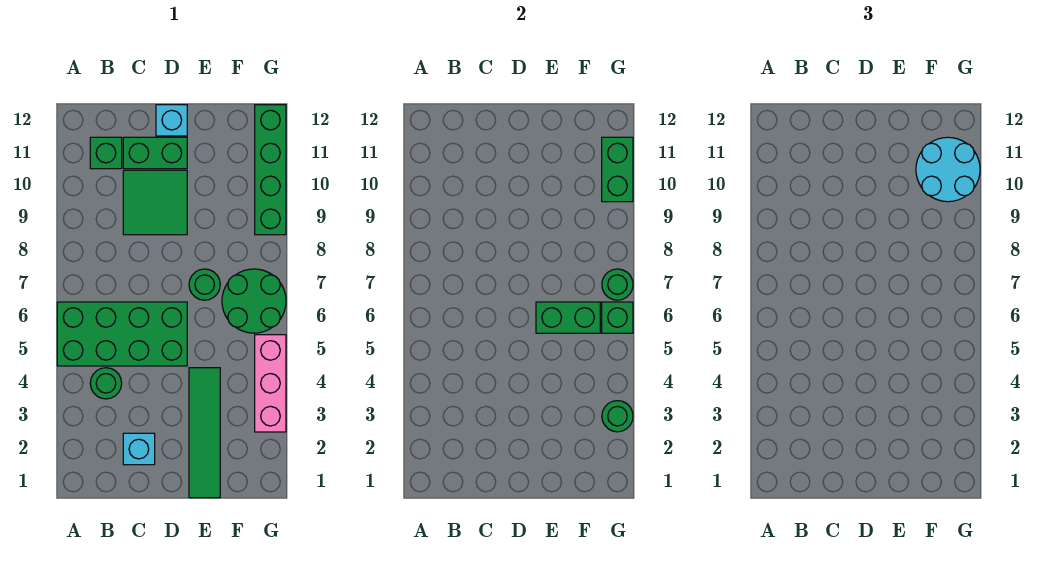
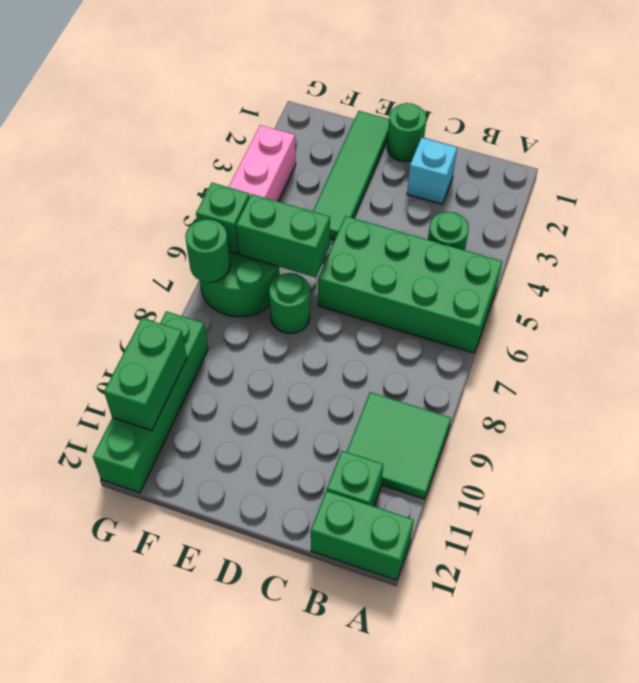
green 2x2 tile [123,170,187,235] -> green 2x2 tile moved to [347,392,451,499]
green 1x2 brick [123,137,187,169] -> green 1x2 brick moved to [311,491,414,580]
cyan 1x1 brick [156,105,187,136] -> none
cyan 2x2 round brick [916,137,980,202] -> none
green 1x1 round brick [602,401,633,432] -> green 1x1 round brick moved to [387,103,426,162]

